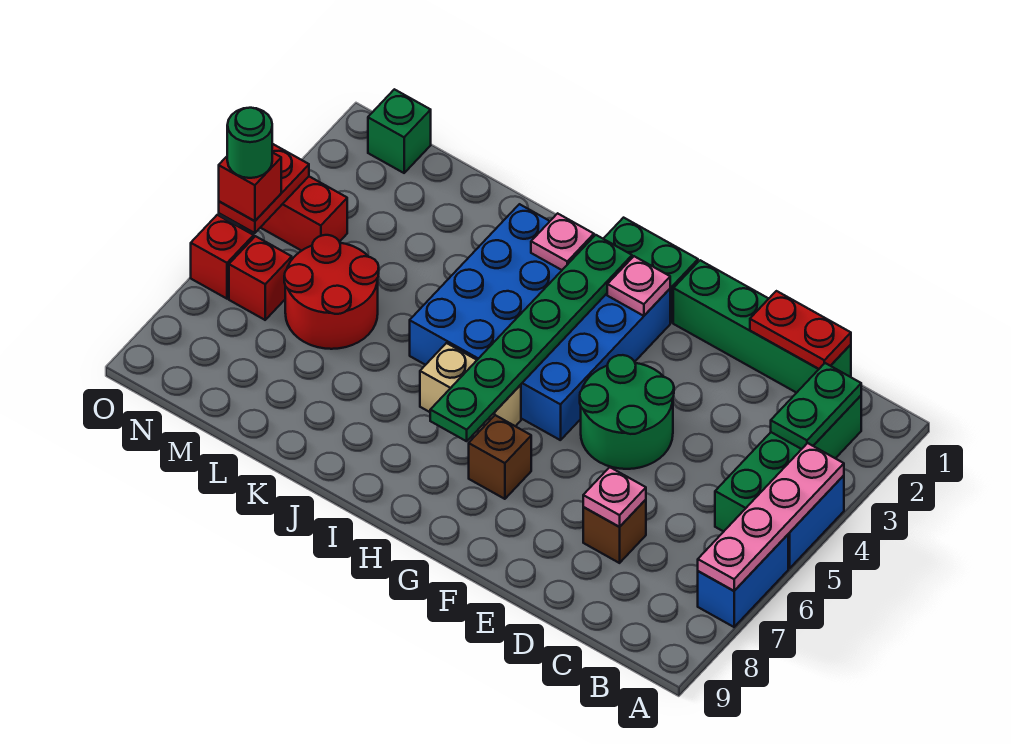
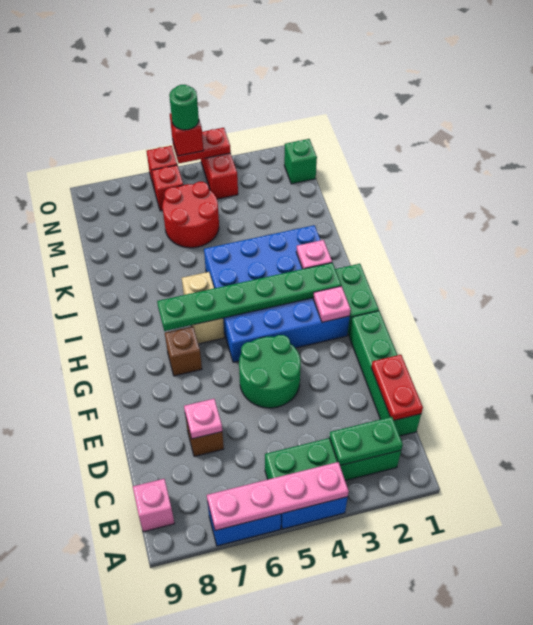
none -> pink 1x1 brick [133,479,175,532]

